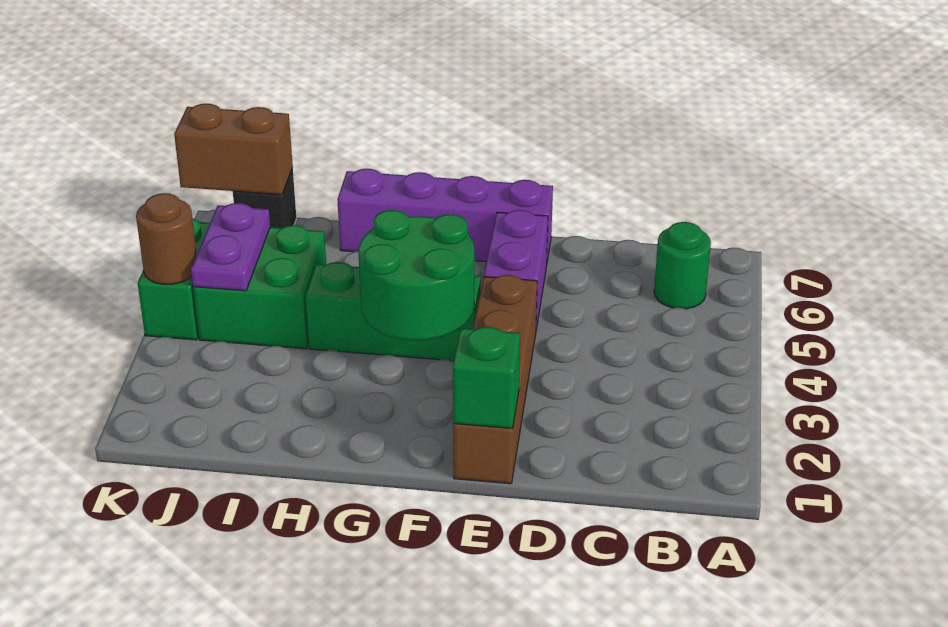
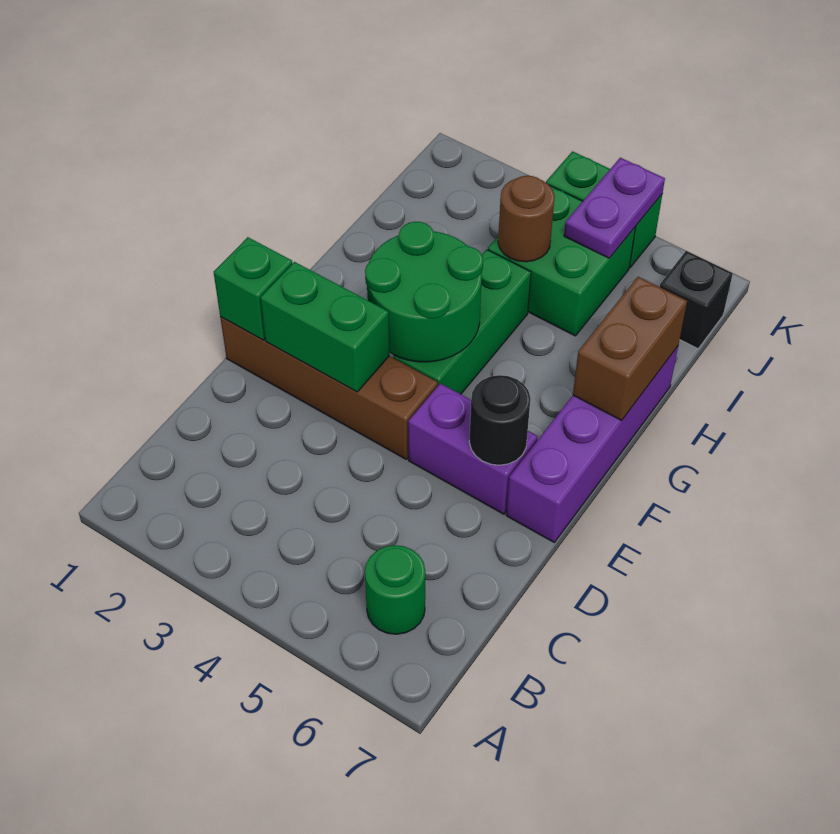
none -> green 1x2 brick [260,262,390,392]
none -> black 1x1 round brick [469,375,531,465]
purple 1x2 plate [191,203,270,291] -> purple 1x2 plate turned to [564,158,665,258]
brown 1x2 brick [174,104,293,195] -> brown 1x2 brick moved to [573,277,687,420]
brown 1x1 round brick [136,193,197,284] -> brown 1x1 round brick moved to [498,176,555,262]

